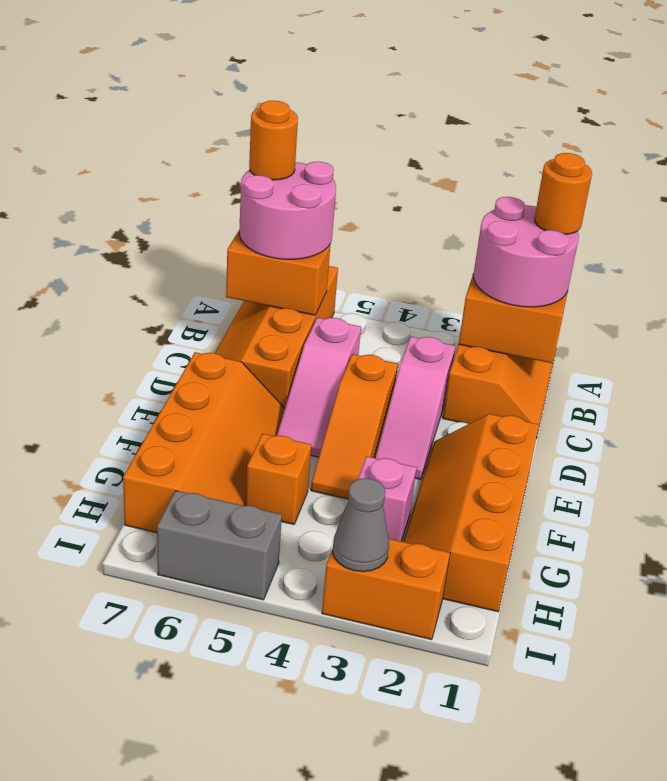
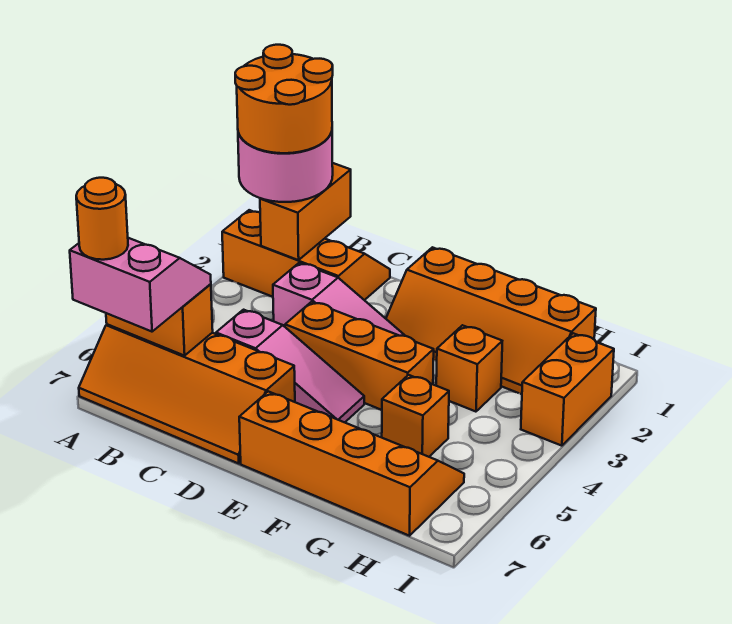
orange 1x1 round brick [535,153,592,234] -> orange 2x2 round brick [235,45,333,153]
pink 2x2 round brick [239,162,336,259] -> pink 2x2 slope [70,238,211,332]
orange 1x2 brick [226,231,330,315] -> orange 1x2 brick turned to [106,284,213,356]
orange 1x3 slope [311,354,398,499] -> orange 1x3 brick [285,302,434,410]
pink 1x1 brick [358,456,417,541] -> orange 1x1 brick [436,325,502,412]
grey 1x1 cone [332,478,389,572] -> none
grey 1x2 brick [157,491,282,600] -> none

